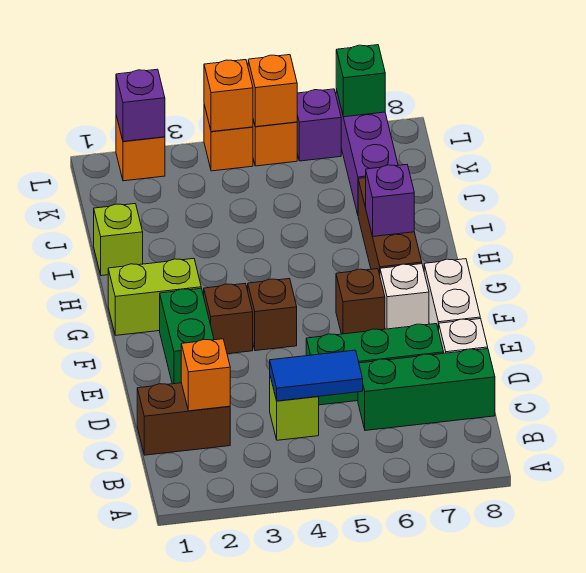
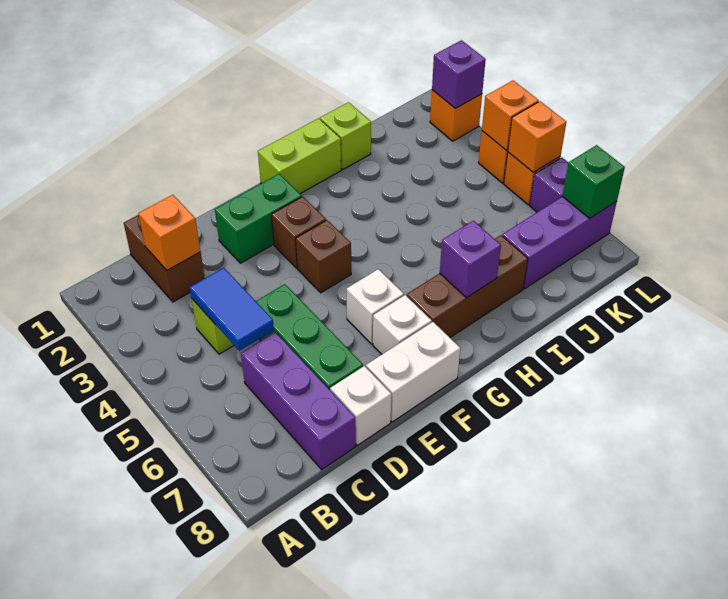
green 1x3 brick [358,349,495,431] -> purple 1x3 brick [241,332,356,469]
brown 1x1 brick [336,269,385,334] -> white 1x1 brick [347,269,404,344]
lime 1x2 brick [108,259,201,335] -> lime 1x2 brick turned to [258,118,341,194]

